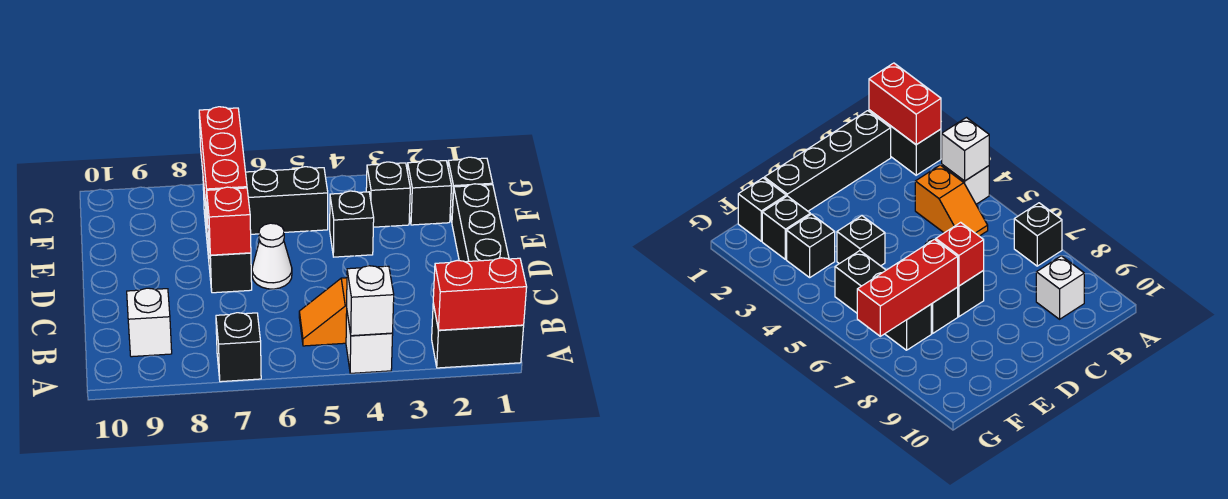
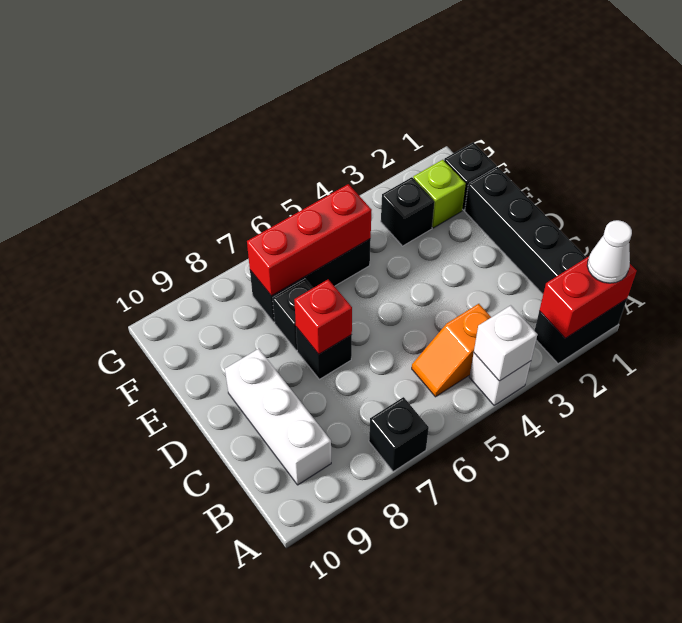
white 1x1 brick [127,288,172,357] -> white 1x3 brick [225,349,331,485]
white 1x1 cone [252,223,292,289] -> white 1x1 cone moved to [587,220,632,283]
black 1x1 brick [330,191,374,257] -> none
red 1x3 brick [199,107,247,223] -> red 1x3 brick turned to [247,184,372,296]
black 1x1 brick [407,160,452,225] -> lime 1x1 brick [413,160,466,228]

